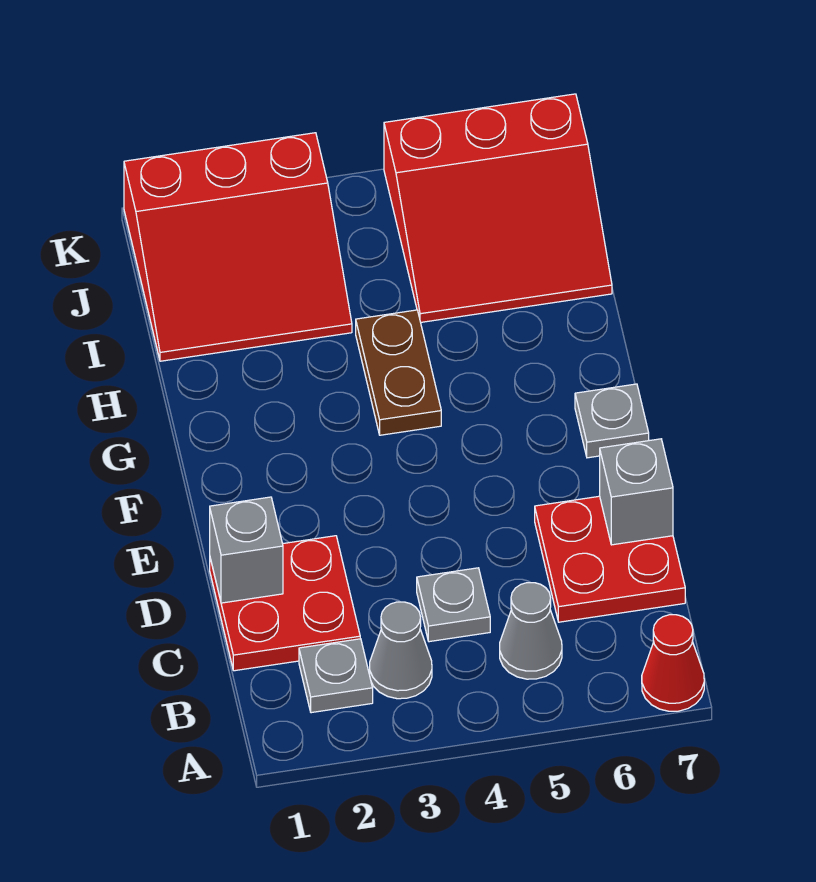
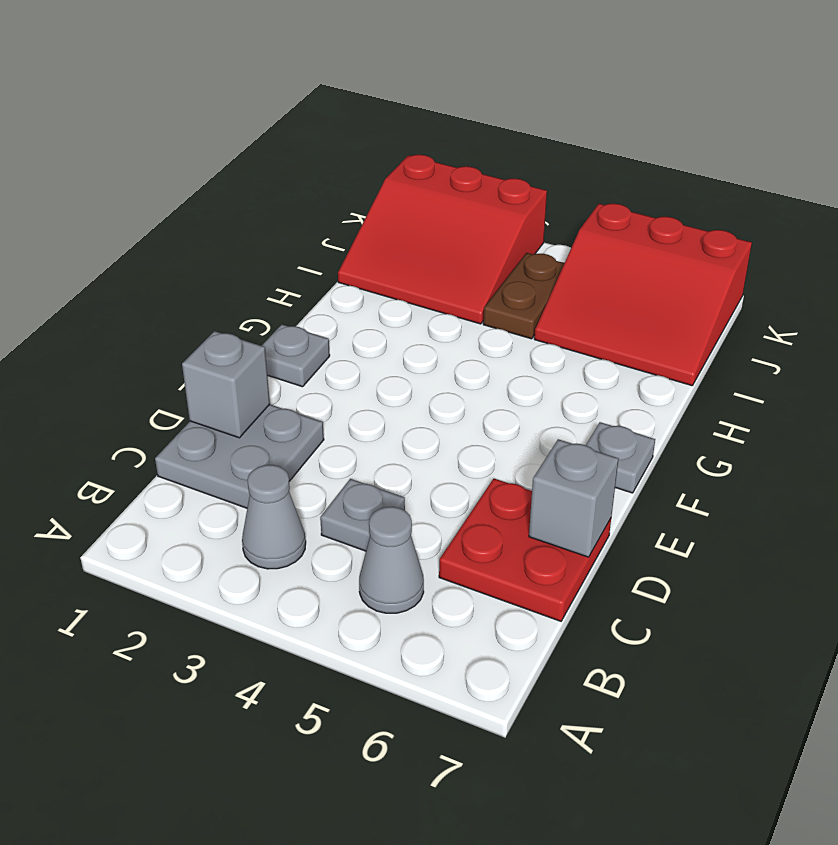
red 1x1 cone [642,615,704,711] -> none
grey 1x1 plate [299,639,373,713] -> grey 1x1 plate moved to [262,324,330,387]
red 2x2 plate [210,536,360,671] -> grey 2x2 plate [155,404,324,508]
brown 1x2 plate [356,310,441,435] -> brown 1x2 plate moved to [483,253,564,339]

